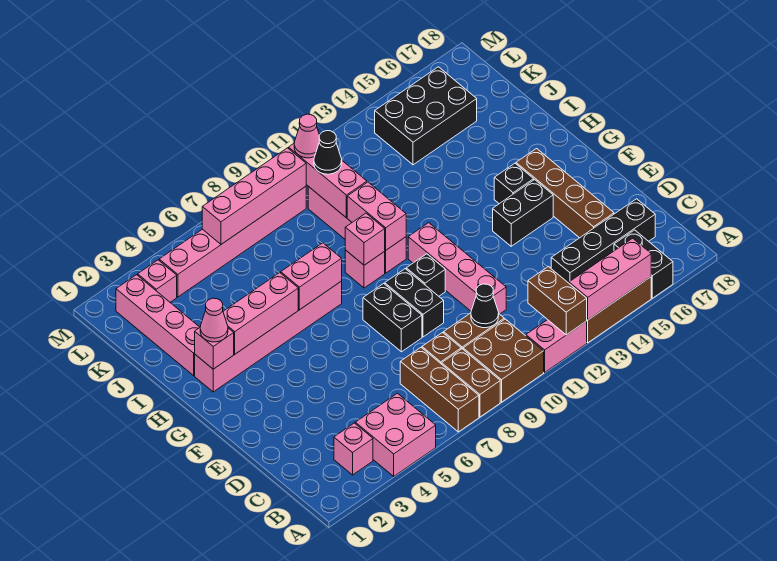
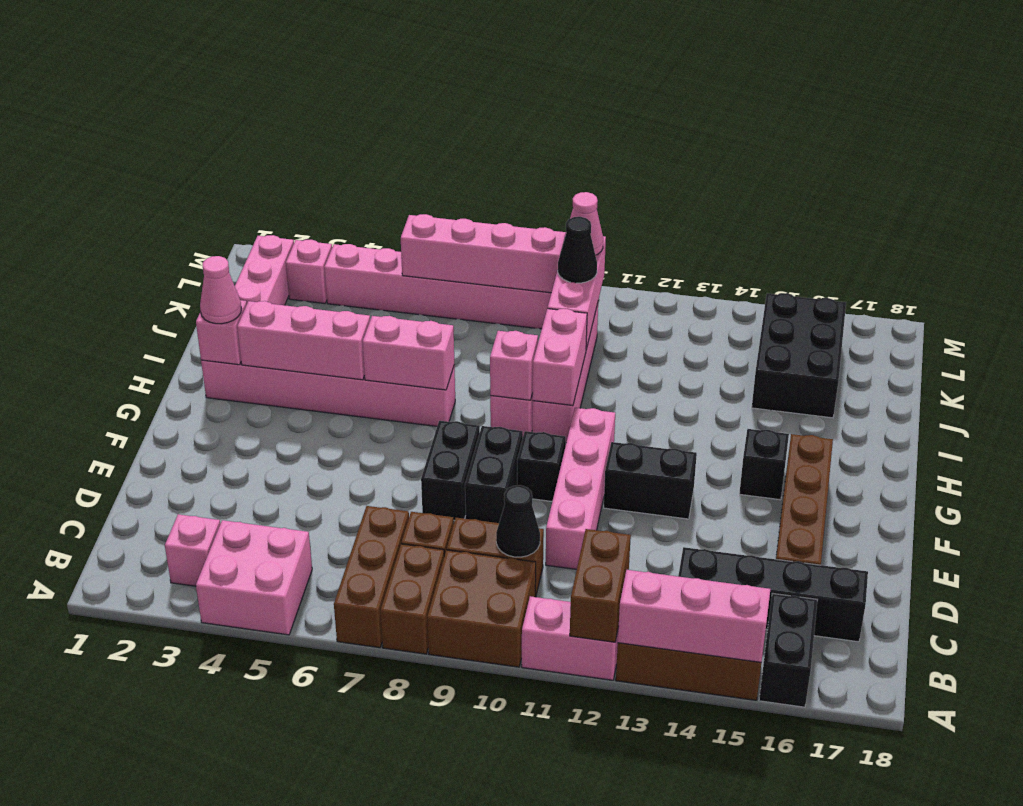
black 1x2 brick [493,180,553,246] -> black 1x2 brick moved to [604,442,697,519]
black 2x3 brick [375,67,477,165] -> black 2x3 brick turned to [752,293,846,418]

